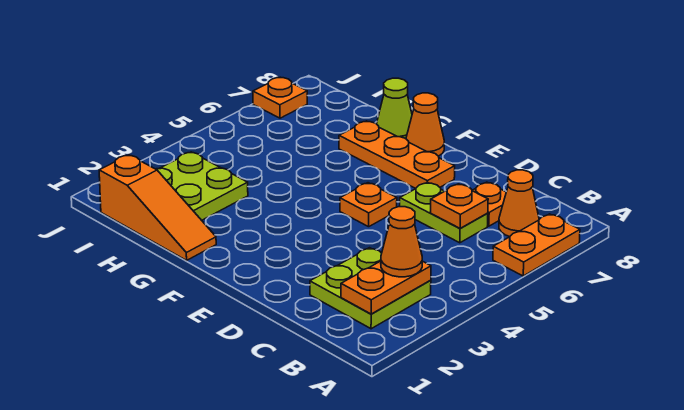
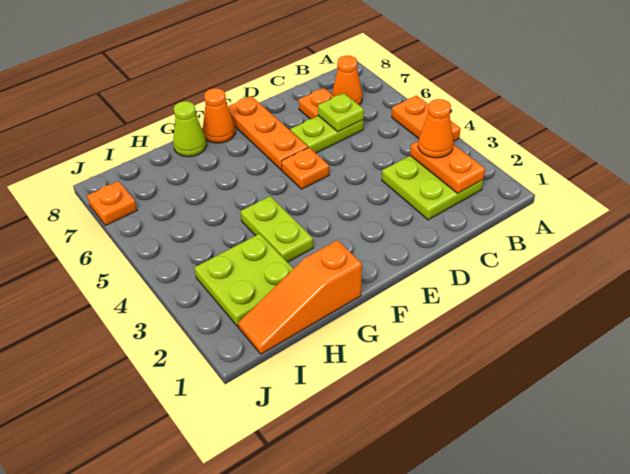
orange 1x2 plate [493,214,580,276] -> orange 1x2 plate moved to [392,96,461,141]
orange 1x1 plate [430,184,488,229] -> lime 1x1 plate [318,93,364,132]
orange 1x3 plate [339,121,455,189] -> orange 1x3 plate turned to [228,96,308,170]
orange 1x3 slope [99,155,216,260] -> orange 1x3 slope turned to [238,240,362,354]
none -> lime 1x2 plate [241,196,313,262]

